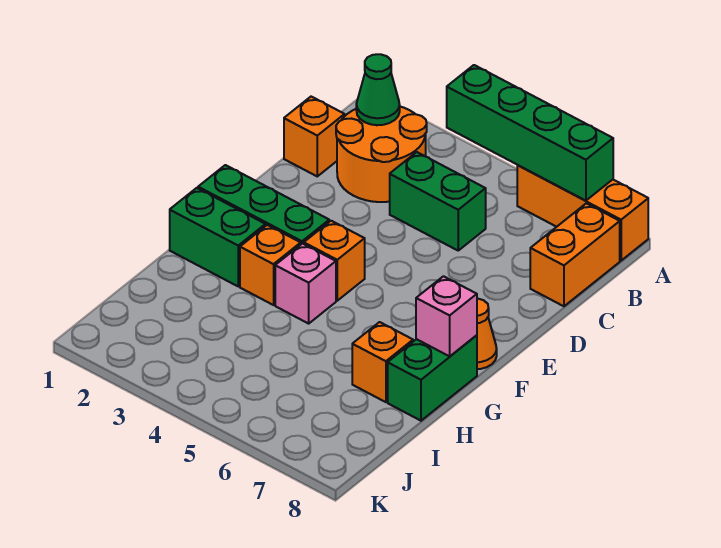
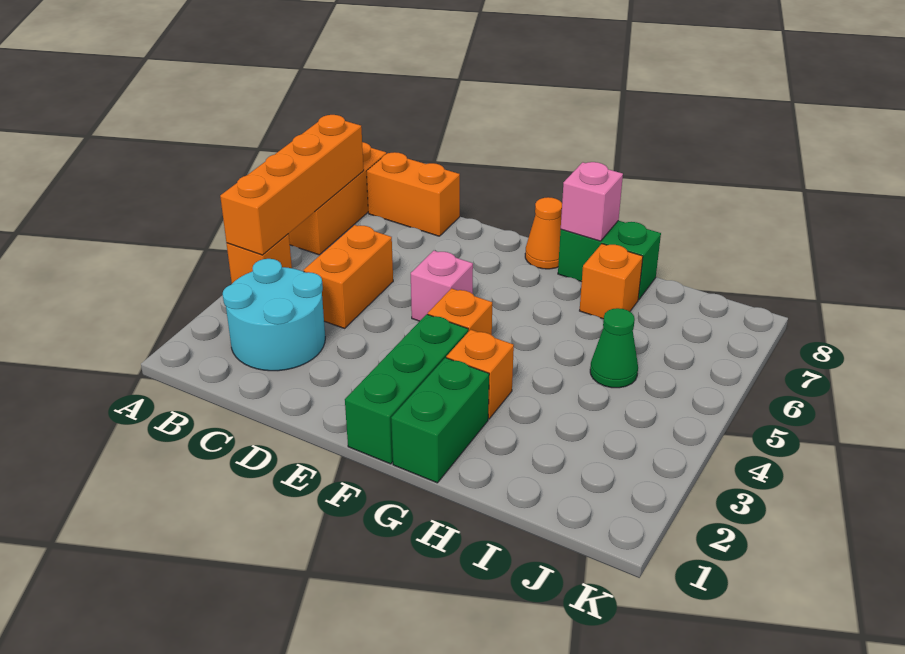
green 1x4 brick [447,65,613,201] -> orange 1x4 brick [220,115,364,255]
orange 2x2 round brick [336,107,427,202] -> cyan 2x2 round brick [223,259,325,371]
green 1x1 cone [356,54,400,125] -> green 1x1 cone moved to [590,308,638,388]
orange 1x1 brick [284,97,345,176] -> orange 1x1 brick moved to [226,234,292,283]
green 1x2 brick [390,152,486,250] -> orange 1x2 brick [304,225,393,328]
pink 1x1 brick [275,244,336,324] -> pink 1x1 brick moved to [411,251,473,321]

